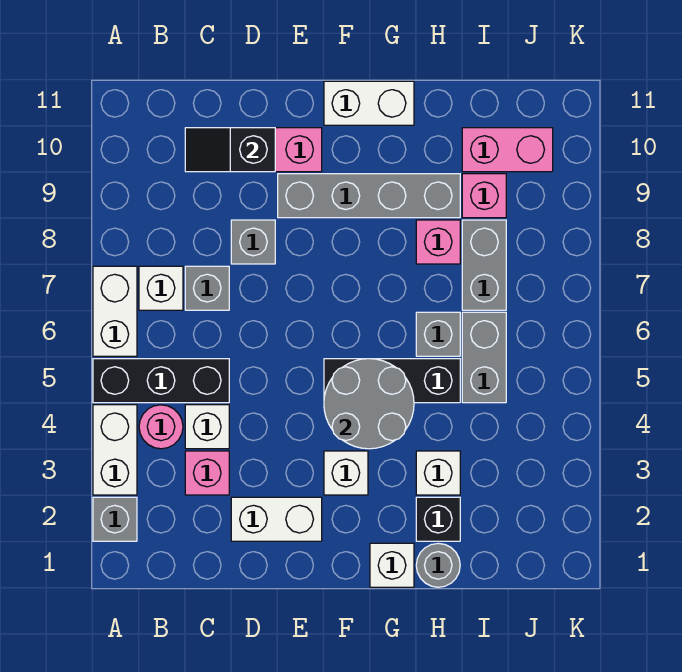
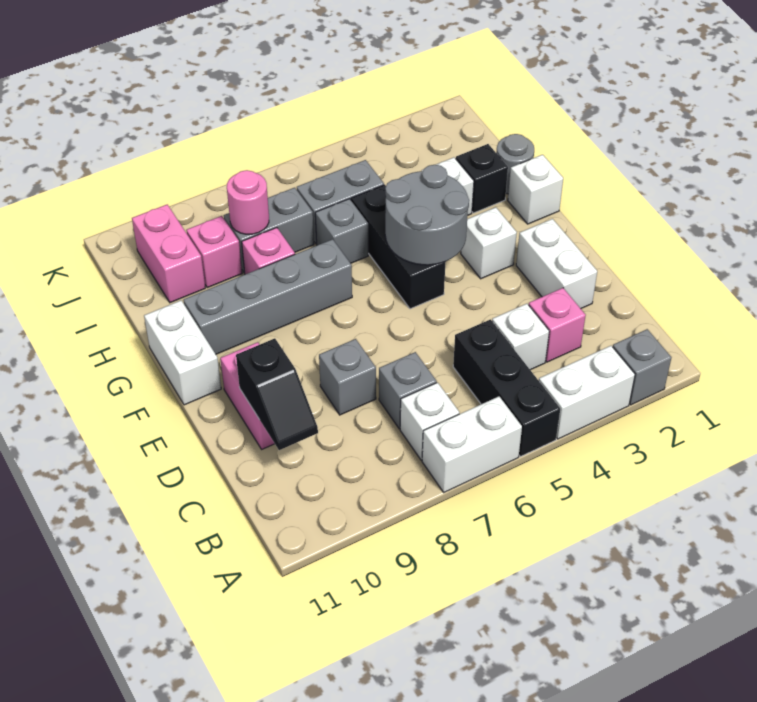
pink 1x1 round brick [139,405,183,449] -> pink 1x1 round brick moved to [227,170,269,234]
grey 1x4 brick [278,174,460,218] -> grey 1x4 brick turned to [183,239,352,354]

